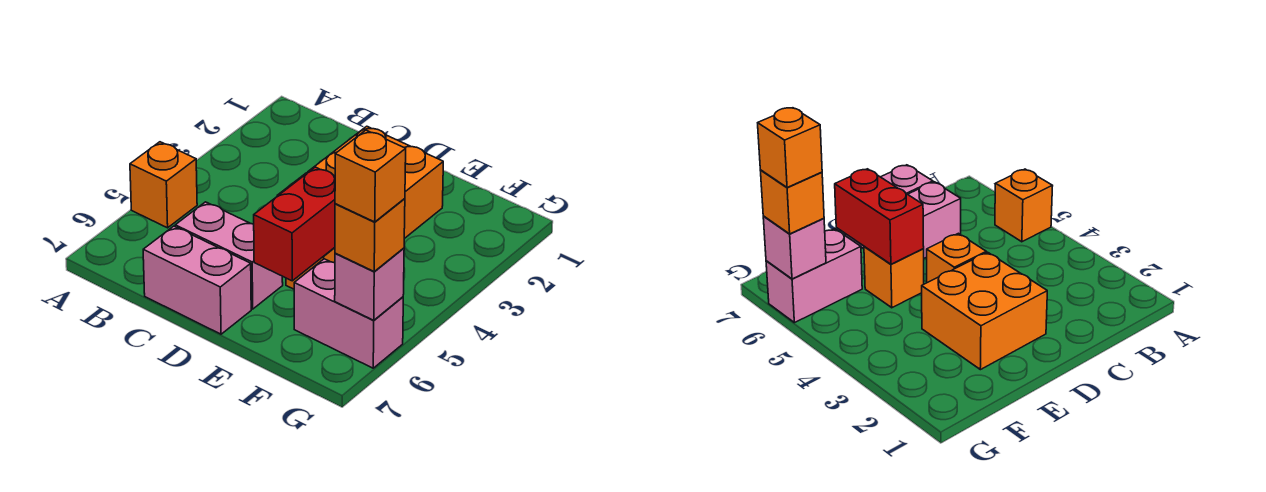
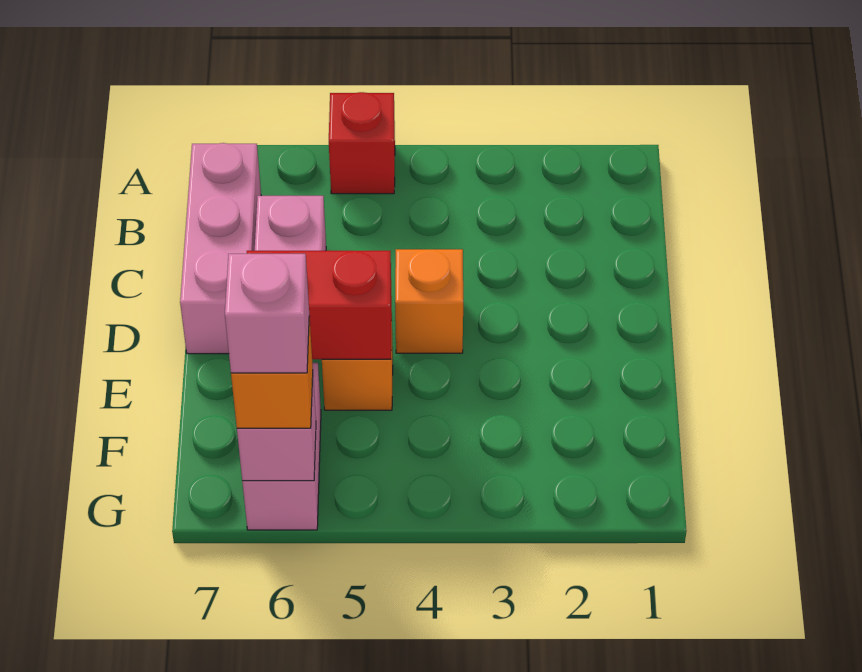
orange 1x1 brick [130,142,197,228] -> red 1x1 brick [329,92,395,194]
pink 1x2 brick [143,226,251,334] -> pink 1x3 brick [180,143,261,354]
orange 2x2 brick [308,126,443,239] -> none
orange 1x1 brick [335,130,406,222] -> pink 1x1 brick [225,254,309,373]

